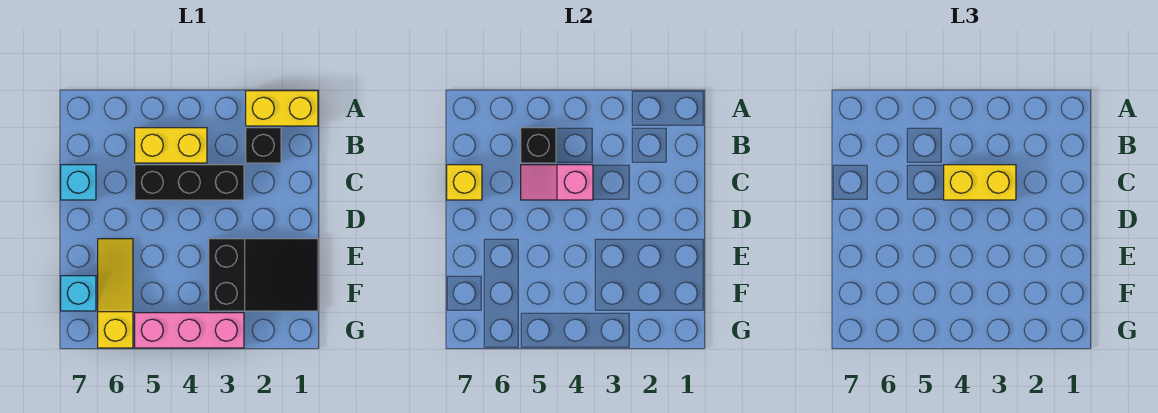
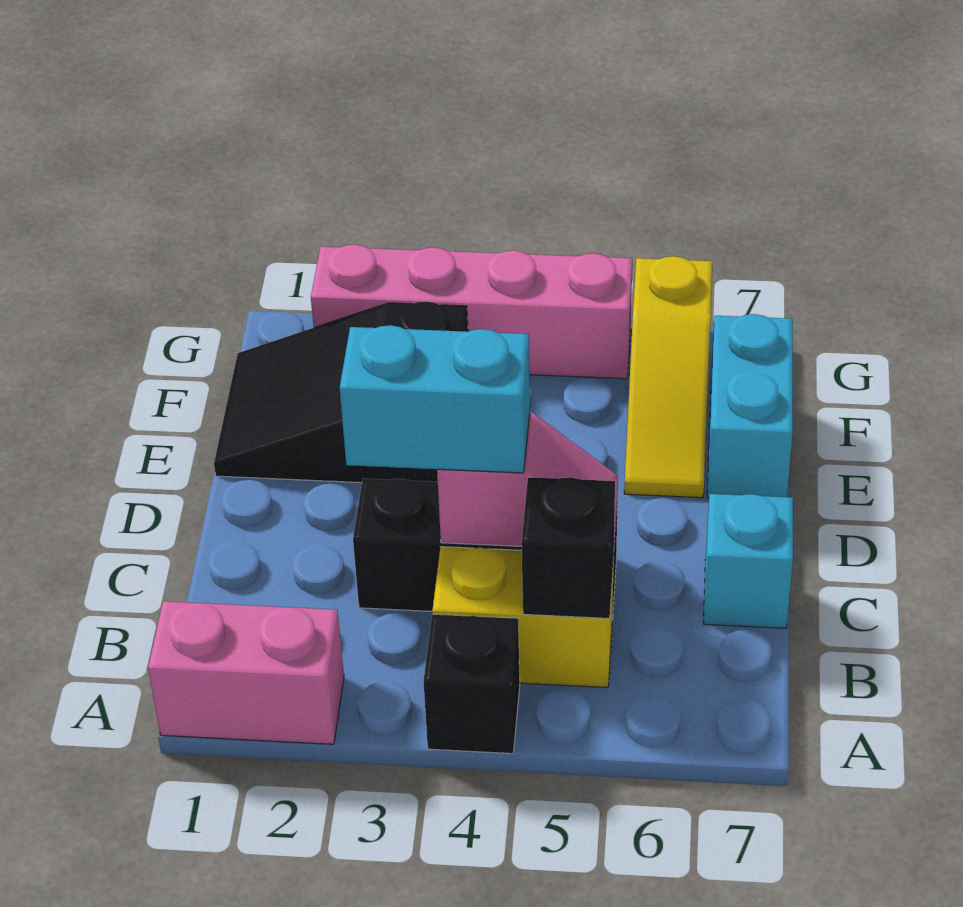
yellow 1x2 brick [246,91,318,126] -> pink 1x2 brick [148,601,344,744]
black 1x1 brick [246,128,281,163] -> black 1x1 brick moved to [424,614,520,754]
yellow 1x2 brick [944,165,1016,200] -> cyan 1x2 brick [340,325,530,473]
yellow 1x1 brick [447,165,482,200] -> none
cyan 1x1 brick [61,276,96,311] -> cyan 1x2 brick [707,314,793,498]
pink 1x3 brick [135,313,244,348] -> pink 1x4 brick [311,244,632,379]

